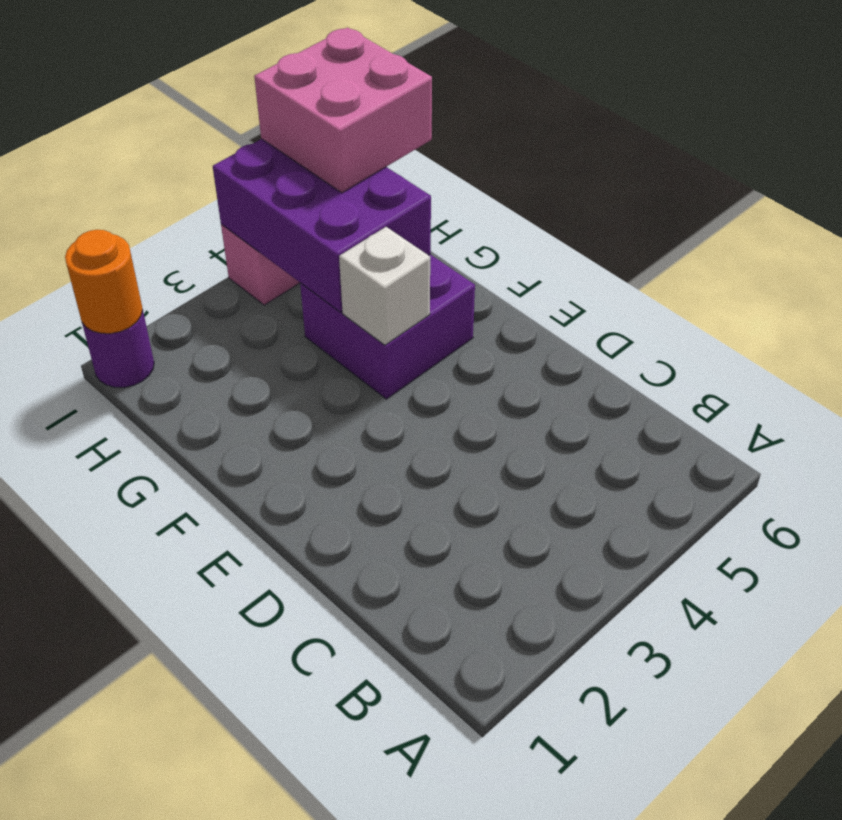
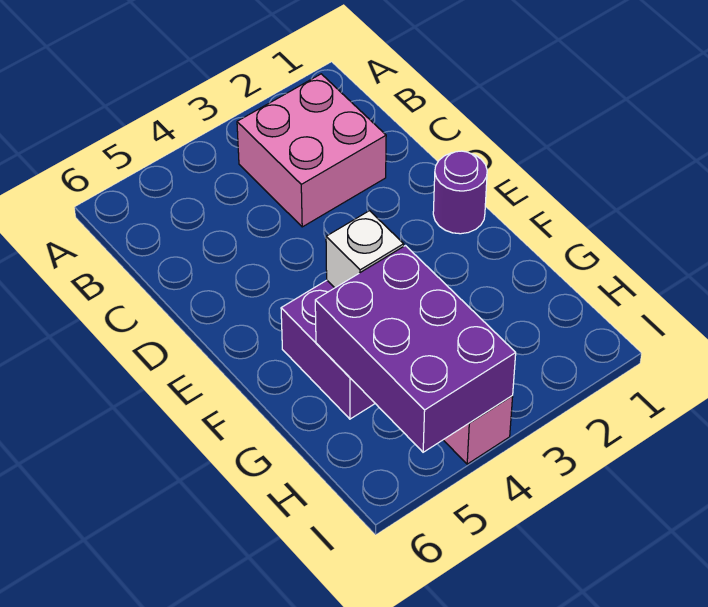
pink 2x2 brick [254,28,432,193] -> pink 2x2 brick moved to [237,74,386,227]
purple 1x1 round brick [82,310,154,387] -> purple 1x1 round brick moved to [433,151,487,234]
orange 1x1 round brick [65,230,143,334] -> none

